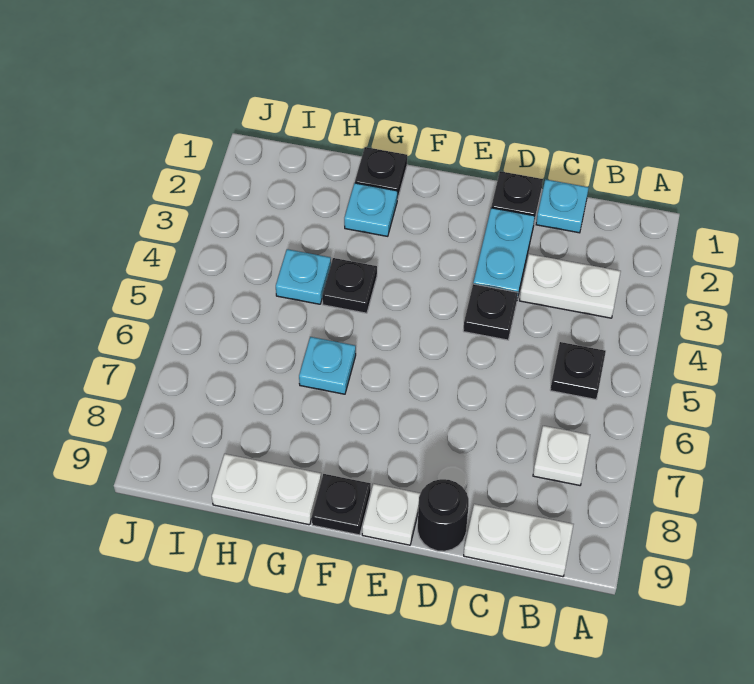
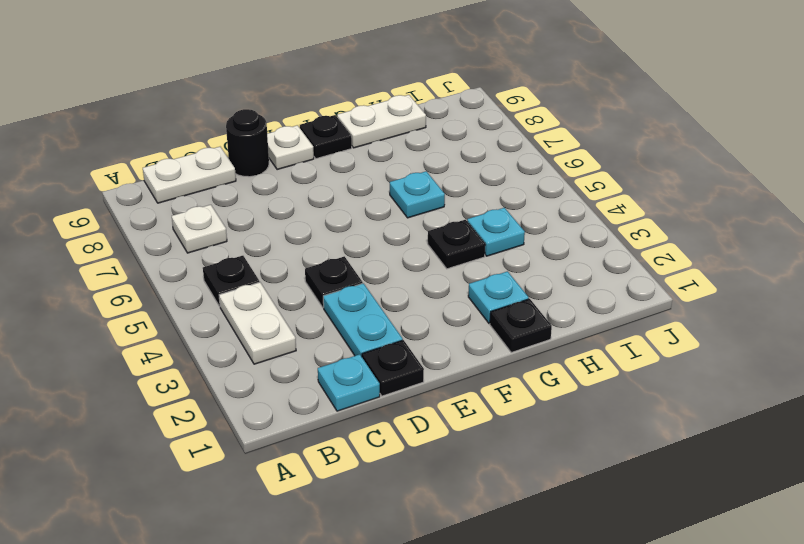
white 1x2 plate [520,254,621,318] -> white 1x2 plate turned to [219,282,296,364]

